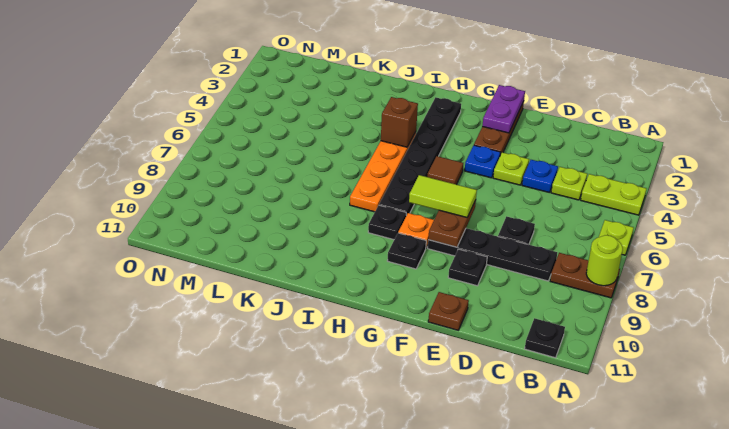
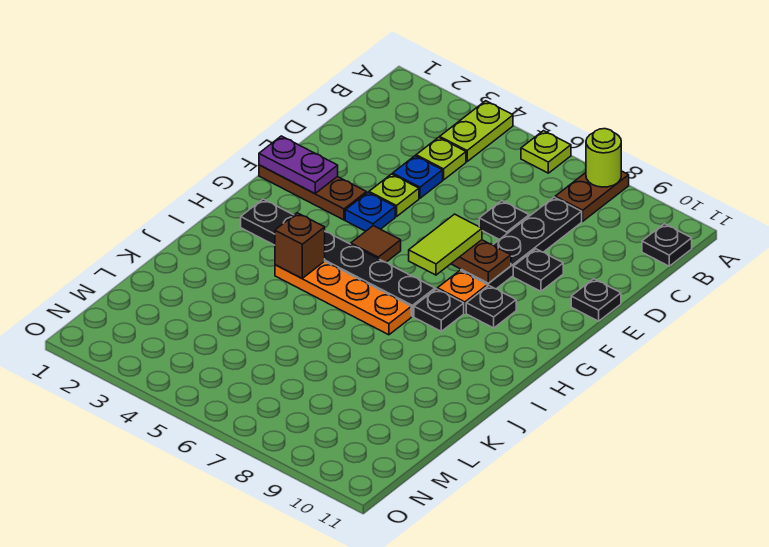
brown 1x1 plate [428,292,469,330] -> black 1x1 plate [571,279,621,321]

